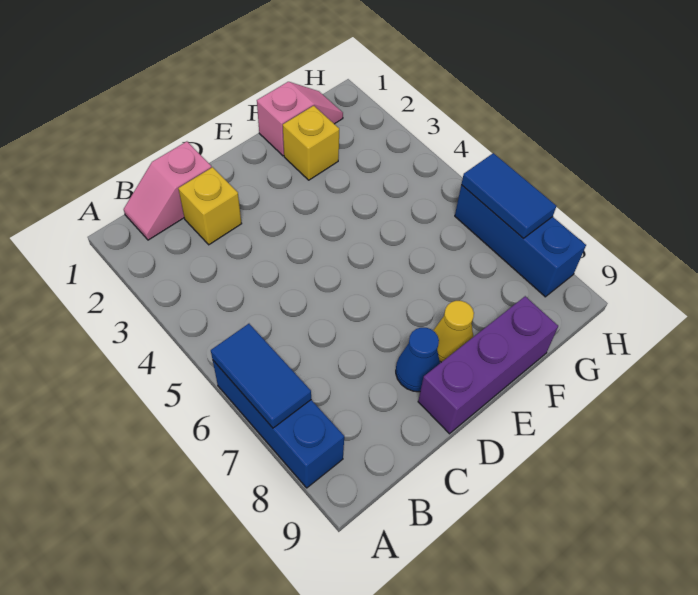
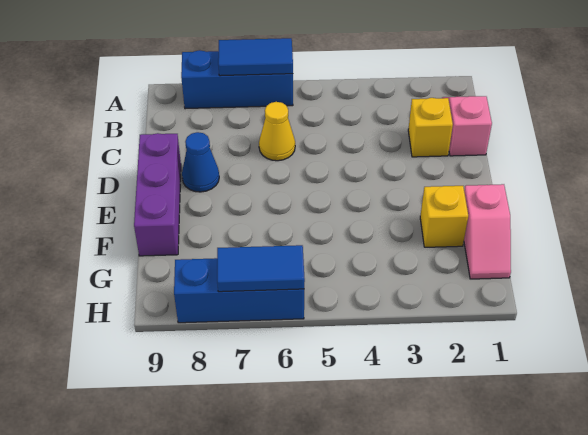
yellow 1x1 cone [433,301,474,362] -> yellow 1x1 cone moved to [259,102,295,161]

